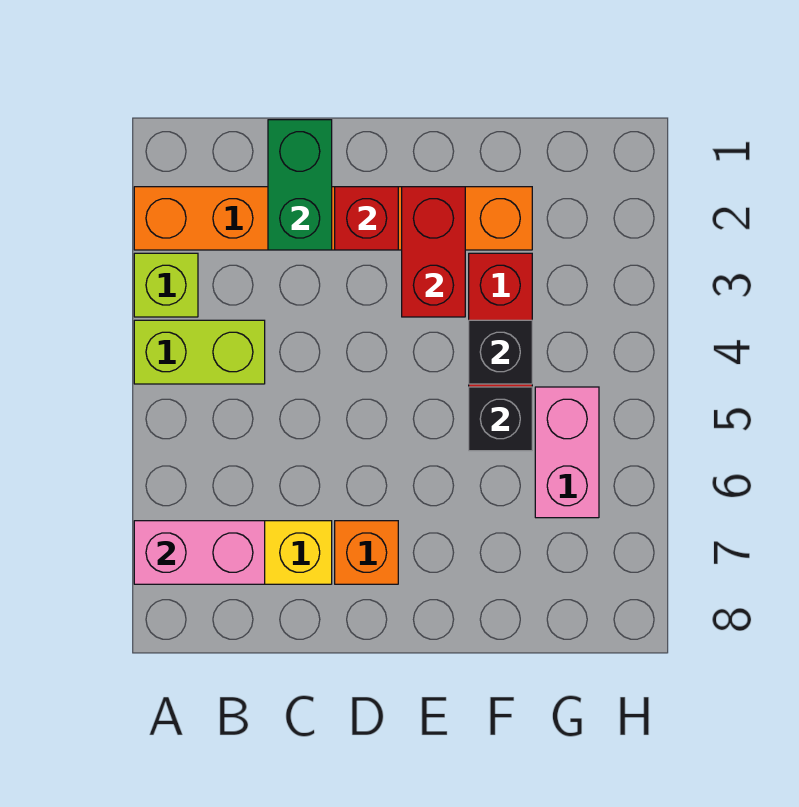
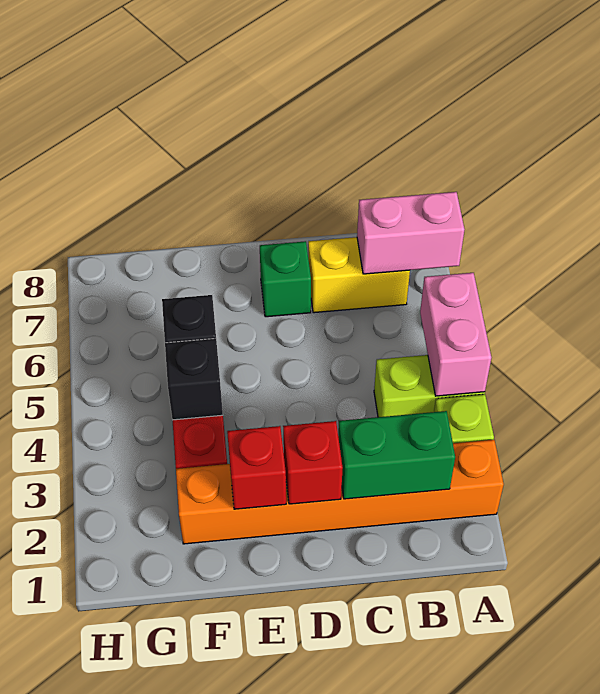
green 1x2 brick [268,120,332,250] -> green 1x2 brick turned to [338,411,455,499]
orange 1x1 brick [335,521,398,584] -> green 1x1 brick [260,241,311,317]
red 1x2 brick [402,187,465,317] -> red 1x1 brick [227,426,286,509]
pink 1x2 brick [535,387,599,518] -> pink 1x2 brick moved to [420,273,491,396]

